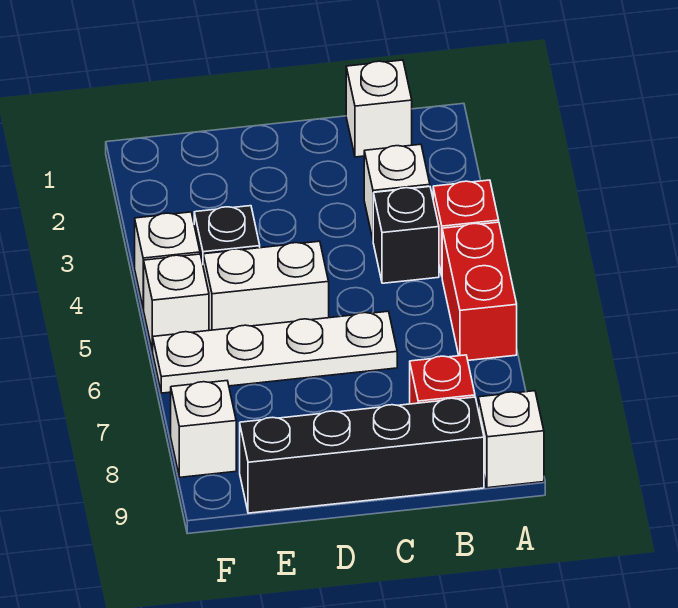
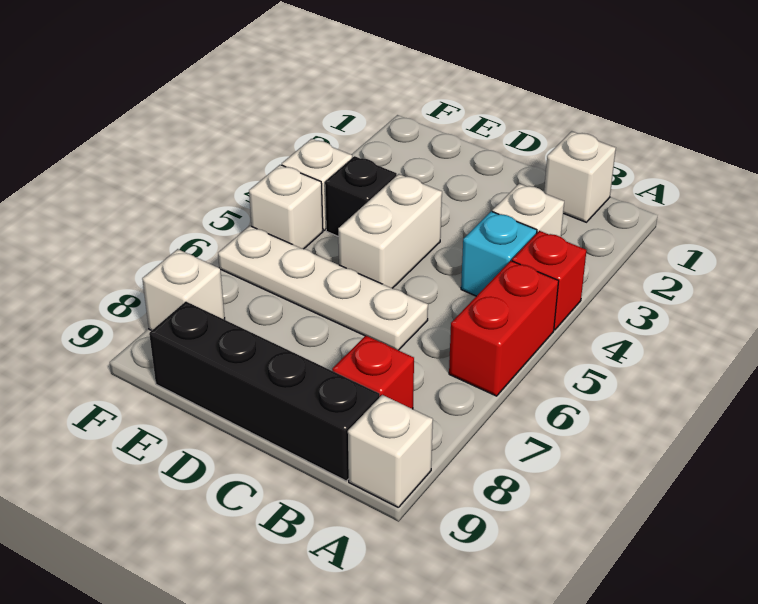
black 1x1 brick [373,187,439,283] -> cyan 1x1 brick [461,211,537,296]
white 1x2 brick [203,241,329,330] -> white 1x2 brick turned to [338,174,442,288]

